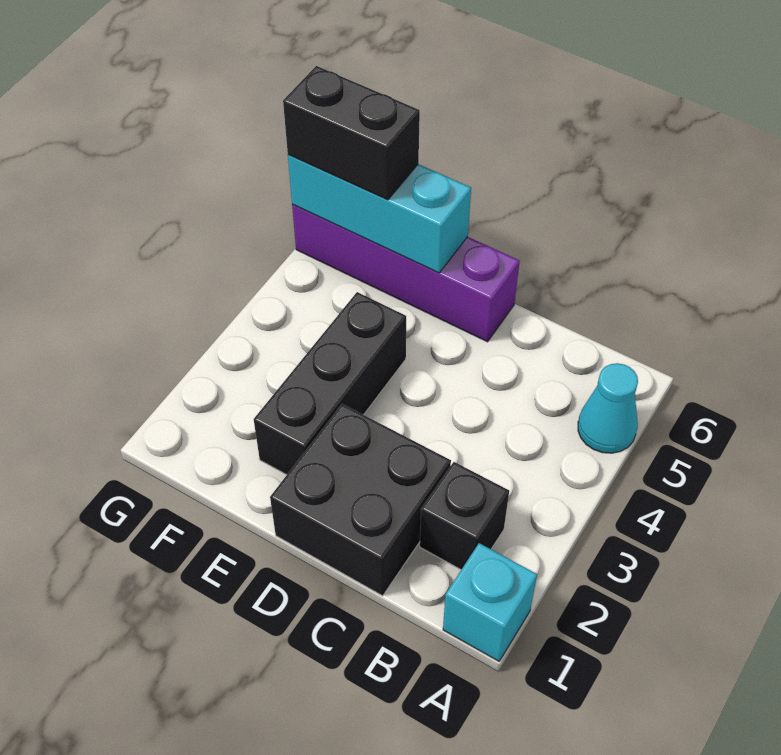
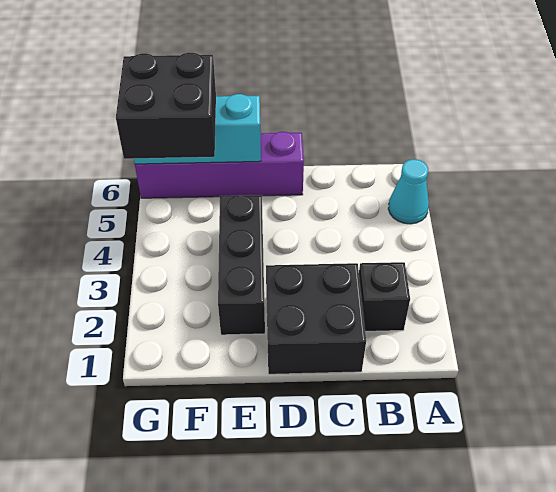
cyan 1x1 brick [443,543,537,661] -> none
black 1x2 brick [283,66,420,200] -> black 2x2 brick [116,53,216,159]

